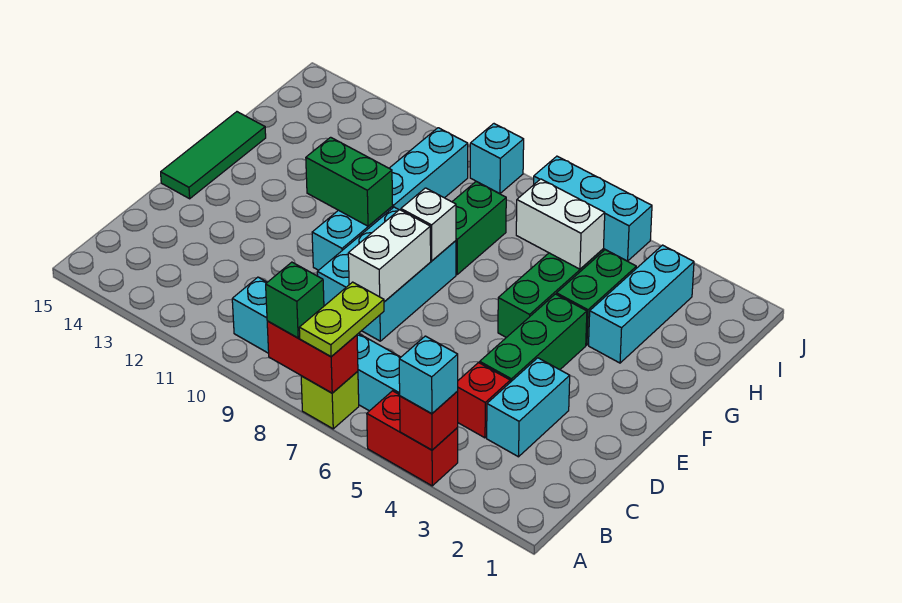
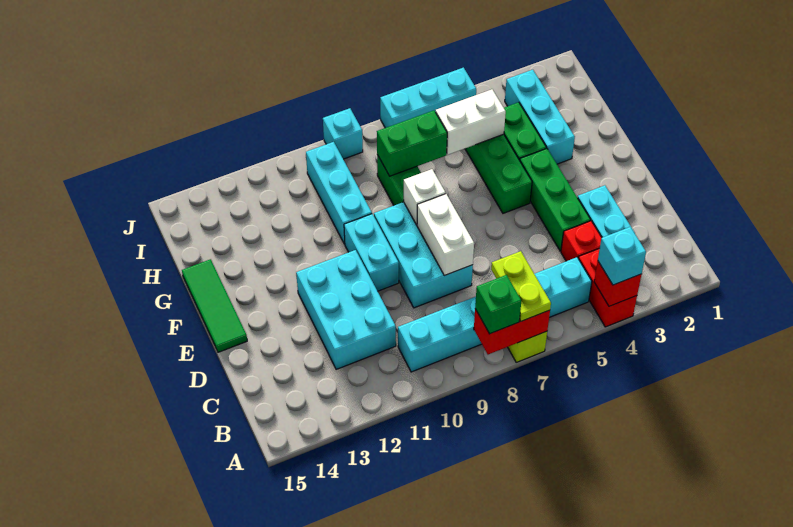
red 1x2 brick [367,391,458,486] -> red 1x2 brick turned to [578,248,637,327]
none -> cyan 2x3 brick [296,250,396,369]
green 1x2 brick [306,137,393,226] -> green 1x2 brick moved to [377,111,447,176]

